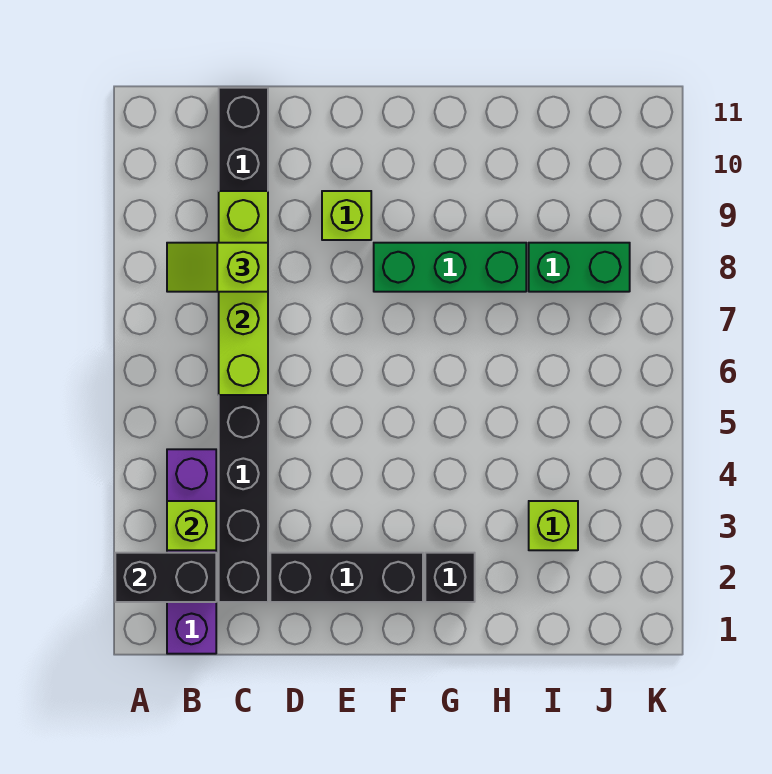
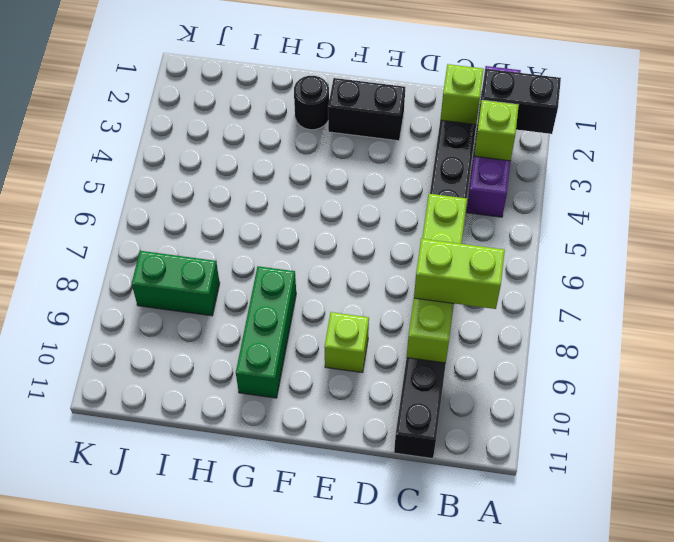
lime 1x2 slope [167,243,268,292] -> lime 1x2 brick [414,239,505,309]
black 1x3 brick [270,553,423,602] -> black 1x2 brick [328,78,405,141]
green 1x3 brick [374,243,526,292] -> green 1x3 brick turned to [236,266,296,398]
black 1x1 brick [425,553,475,602] -> black 1x1 round brick [294,76,329,130]
lime 1x1 brick [529,501,578,550] -> lime 1x1 brick moved to [440,64,484,125]

